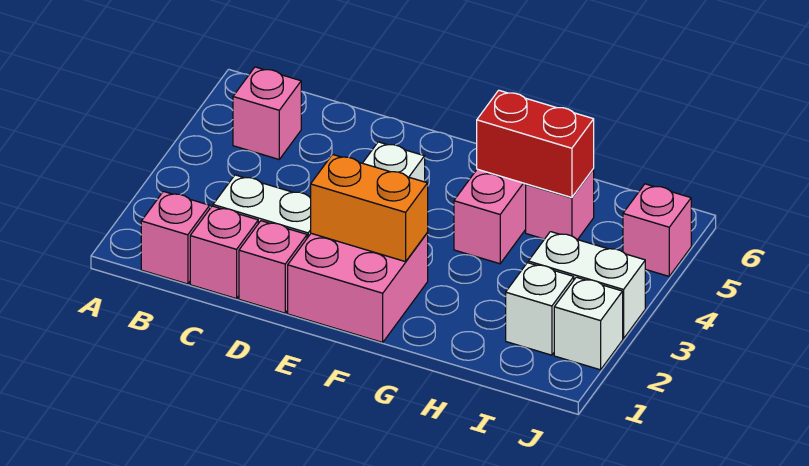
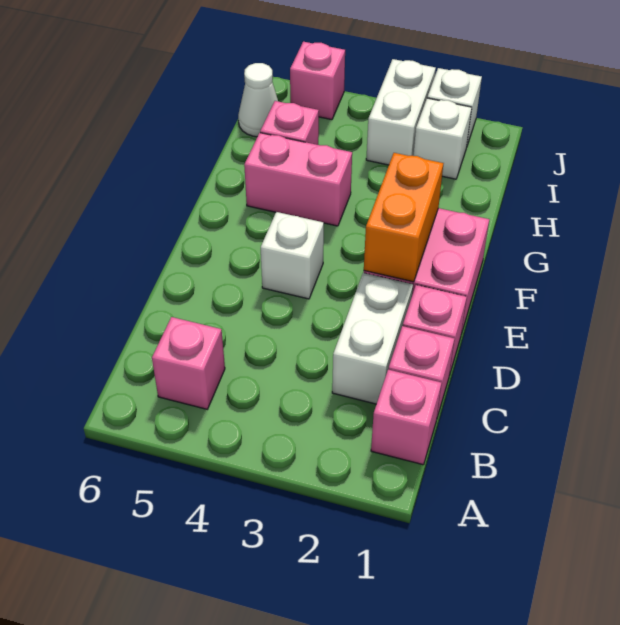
red 1x2 brick [477,90,594,197] -> none
none -> white 1x1 cone [238,63,278,137]

